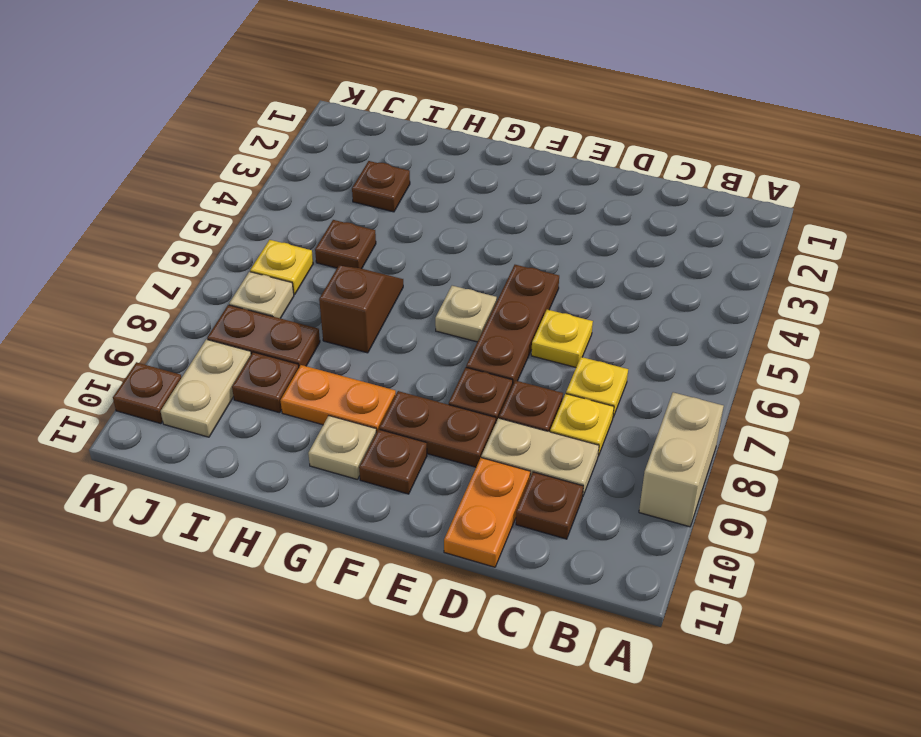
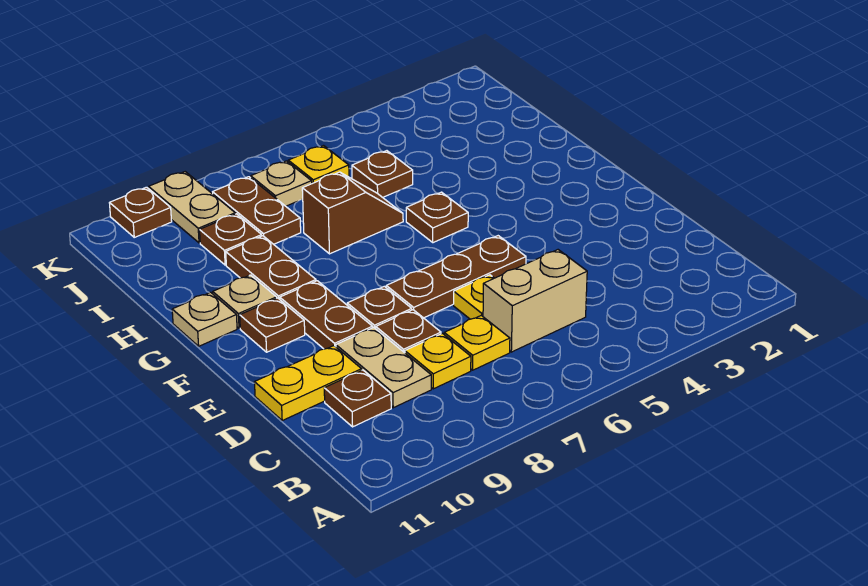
tan 1x2 brick [639,392,724,527] -> tan 1x2 brick moved to [483,250,587,352]
orange 1x2 plate [444,458,530,567] -> yellow 1x2 plate [255,346,362,420]
tan 1x1 plate [435,286,497,342] -> tan 1x1 plate moved to [172,292,237,346]
orange 1x2 plate [280,365,396,433] -> brown 1x2 plate [226,236,316,299]
brown 1x1 plate [352,161,410,212] -> brown 1x1 plate moved to [406,192,468,243]
tan 1x2 plate [161,339,251,437] -> tan 1x2 plate turned to [149,172,235,243]

